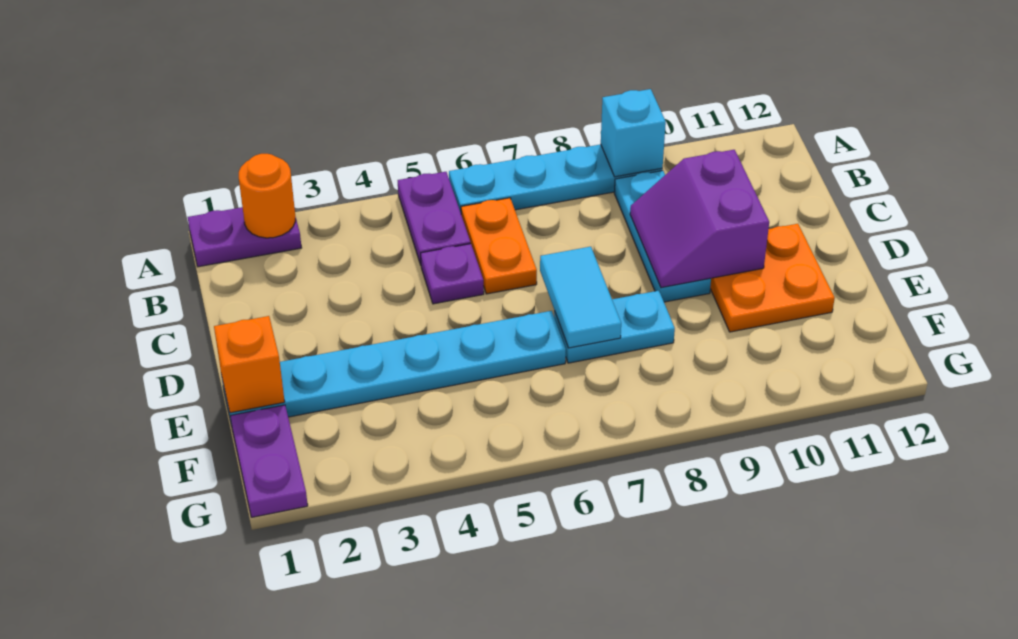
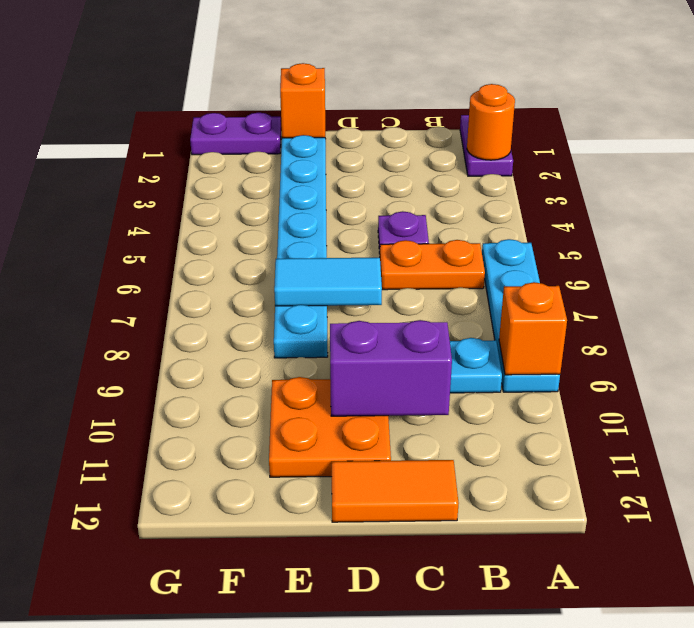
purple 1x2 plate [398,172,470,265] -> none
cyan 1x1 brick [601,89,666,177] -> orange 1x1 brick [499,282,567,375]
none -> orange 1x2 tile [331,460,459,522]

